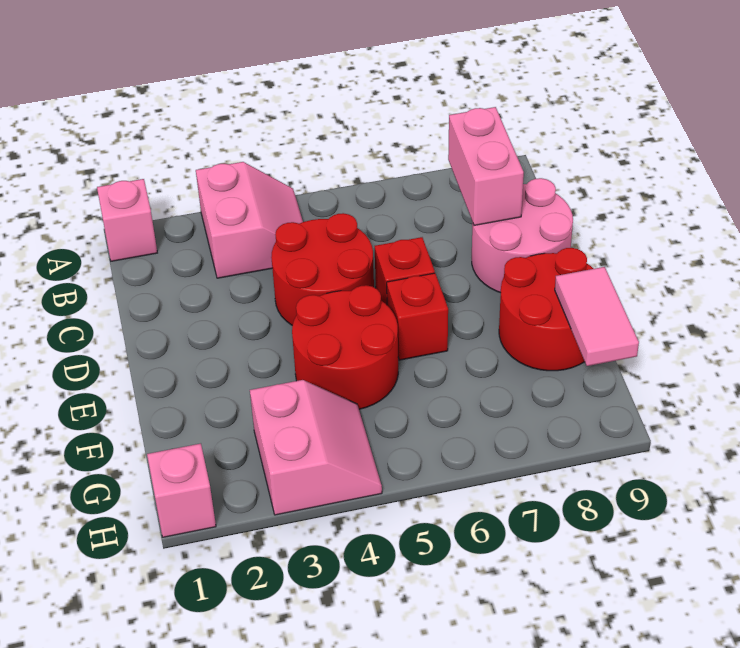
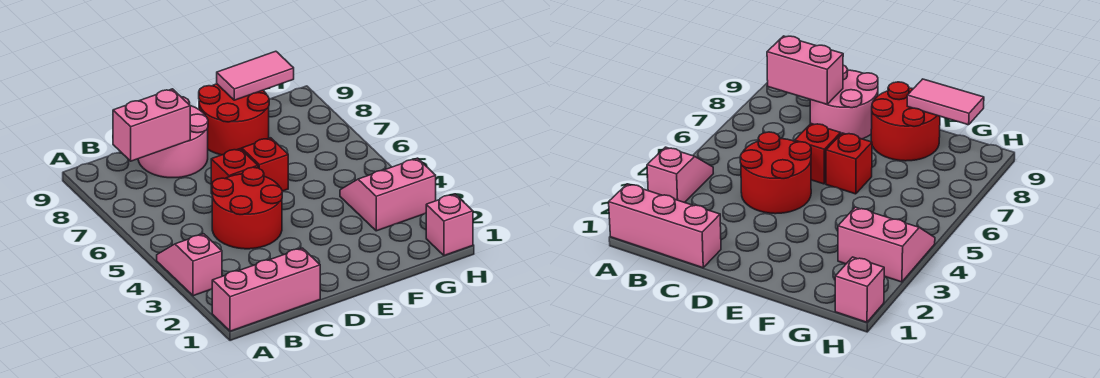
pink 1x1 brick [97,179,157,261] -> pink 1x3 brick [212,248,320,331]
pink 2x2 slope [196,162,303,278] -> pink 1x2 slope [157,234,222,296]
red 2x2 round brick [292,285,398,409] -> none

